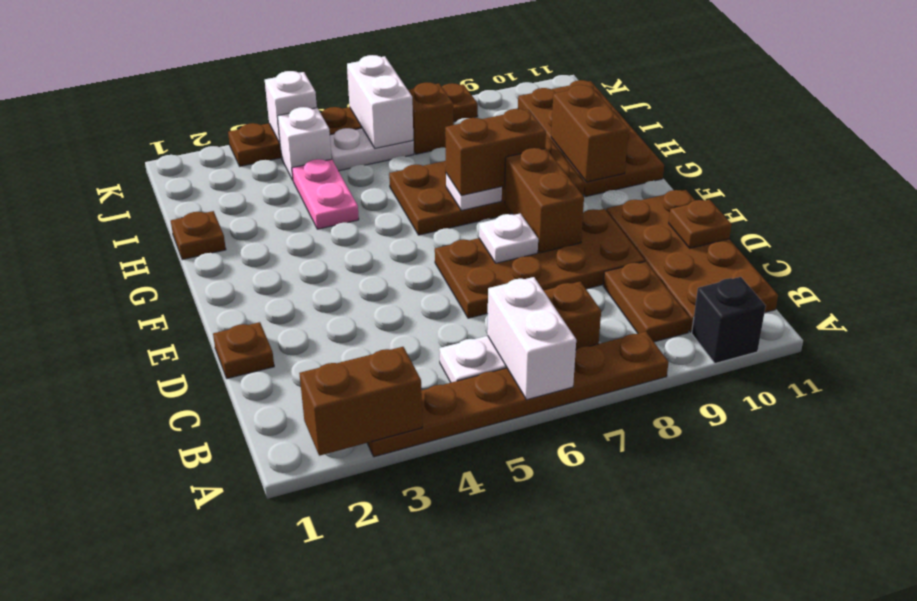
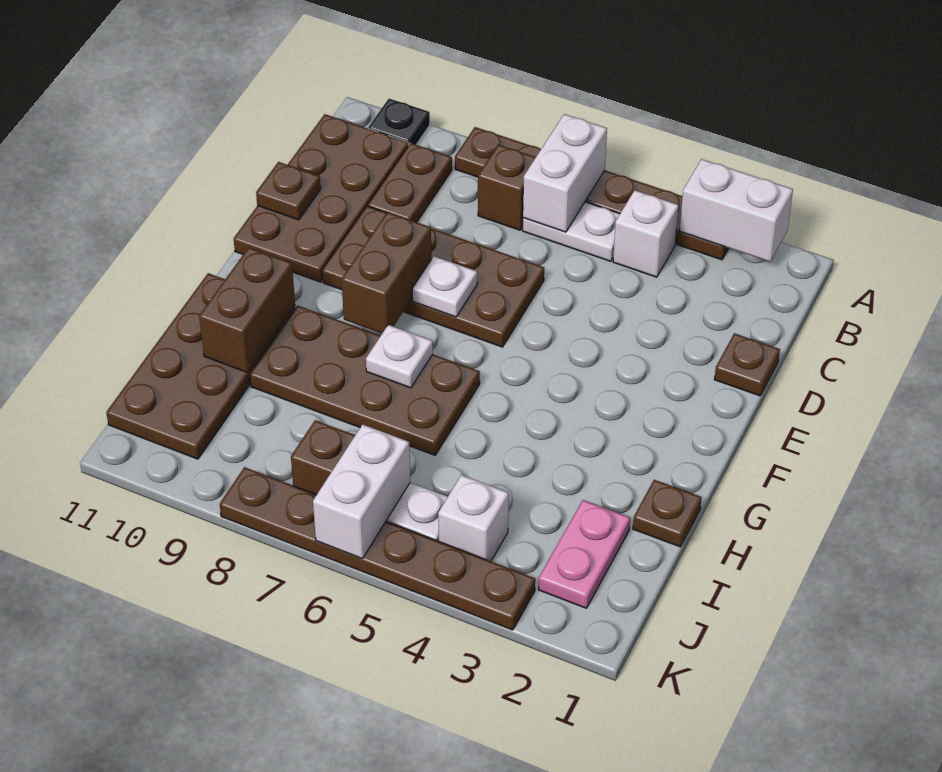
brown 1x2 brick [299,347,422,456] -> white 1x2 brick [680,159,793,262]
black 1x1 brick [692,277,766,363] -> black 1x1 plate [368,99,430,146]
brown 1x2 brick [445,109,546,196] -> none
pink 1x2 plate [292,159,359,229] -> pink 1x2 plate moved to [538,500,630,608]
white 1x1 brick [265,71,317,143] -> white 1x1 brick moved to [613,190,679,277]

